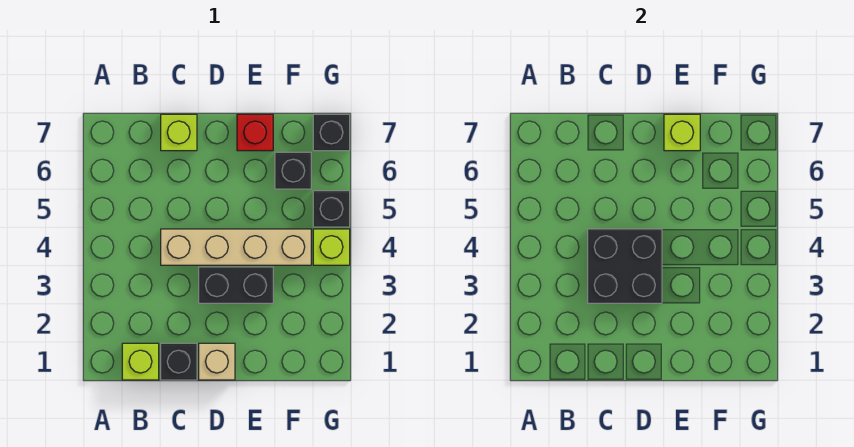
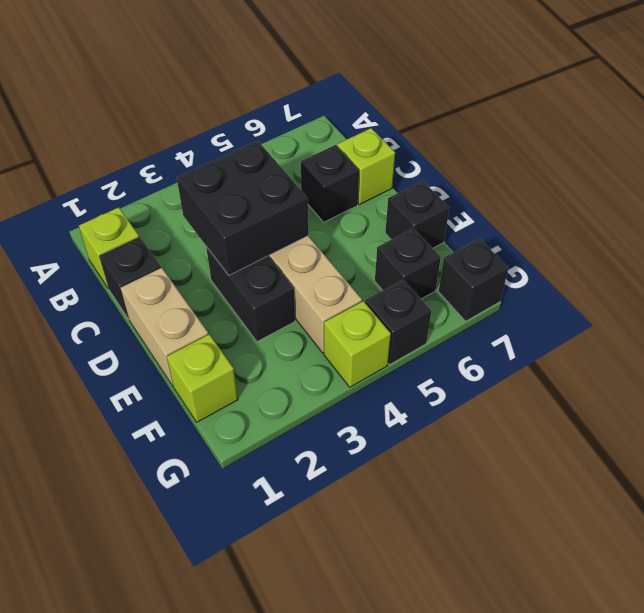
none -> black 1x1 brick [301,145,359,222]
tan 1x1 brick [199,343,235,380] -> tan 1x2 brick [121,268,208,386]
red 1x1 brick [237,114,273,151] -> black 1x1 brick [385,181,449,248]
lime 1x1 brick [664,114,700,151] -> lime 1x1 brick moved to [167,334,238,422]

